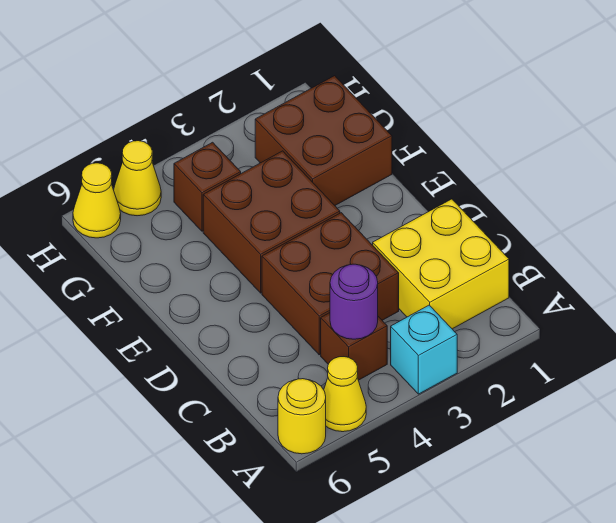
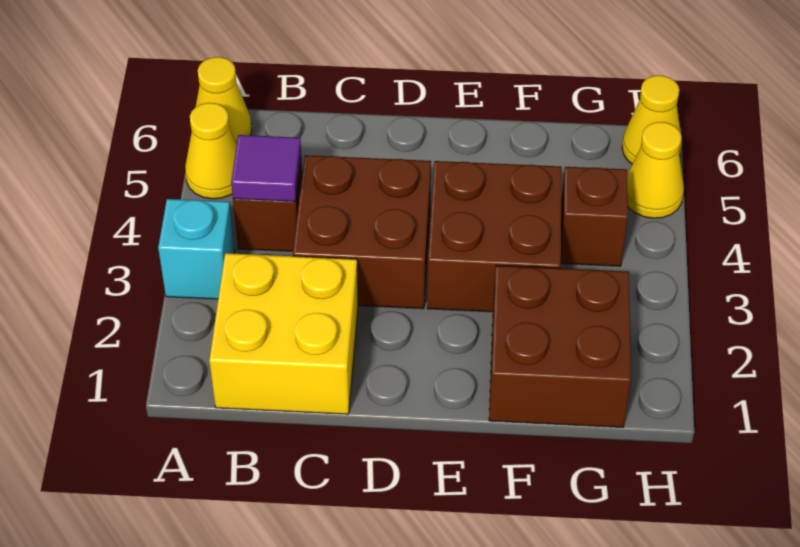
yellow 1x1 round brick [278,379,326,454] -> yellow 1x1 cone [196,57,252,145]
purple 1x1 round brick [330,264,378,339] -> purple 1x1 tile [231,135,301,202]

